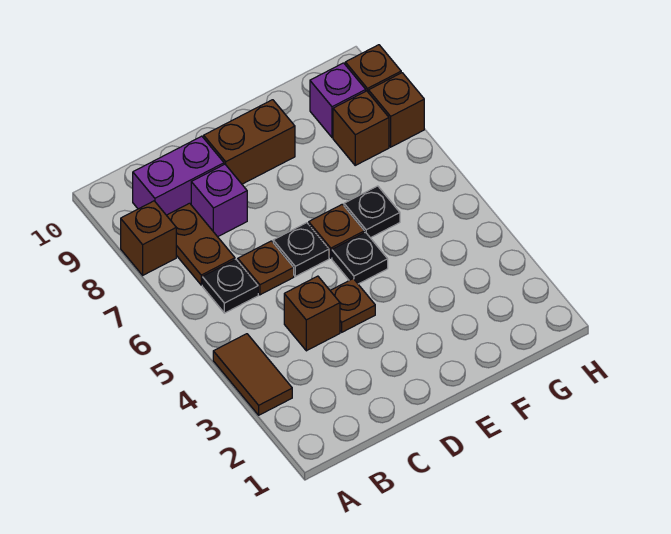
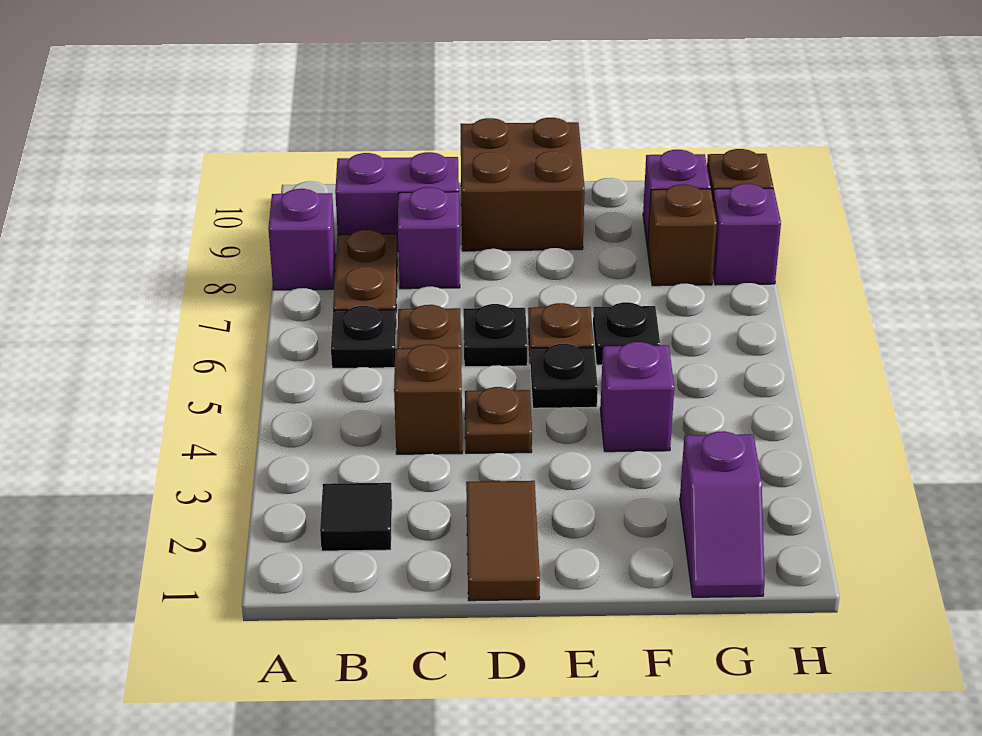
brown 1x2 tile [213,334,292,415] -> brown 1x2 tile moved to [466,481,540,601]
brown 1x1 brick [121,201,176,275] -> purple 1x1 brick [268,189,336,290]
none -> black 1x1 tile [320,483,392,551]
brown 1x2 brick [204,100,295,184] -> brown 2x2 brick [461,118,585,251]
none -> purple 1x1 brick [600,342,674,452]
none -> purple 1x2 slope [680,431,765,597]
brown 1x1 brick [369,73,424,147] -> purple 1x1 brick [713,184,781,285]

